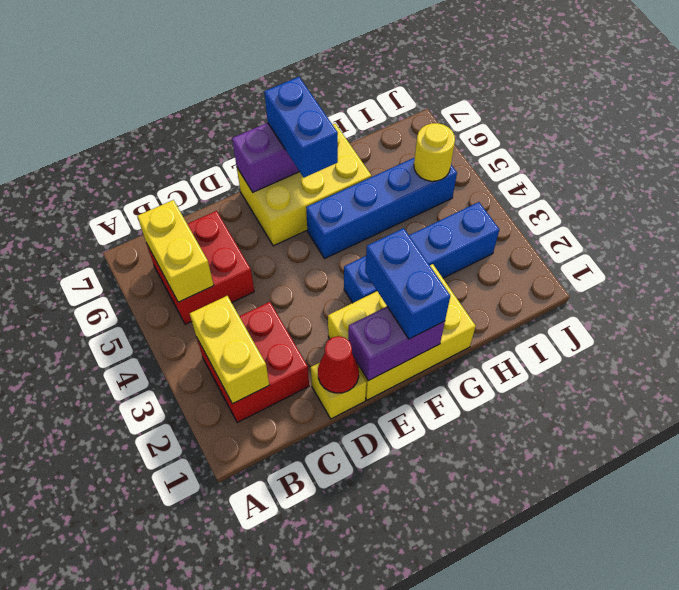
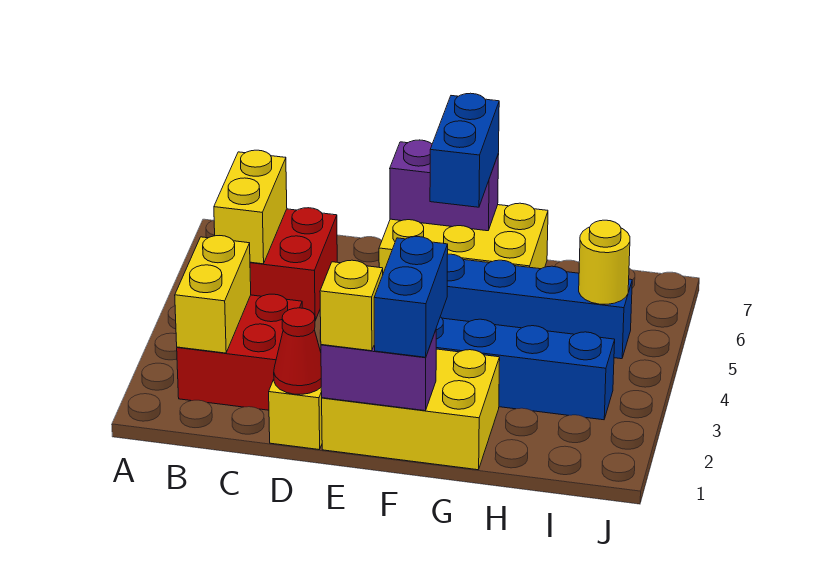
none -> yellow 1x1 brick [320,260,383,351]

